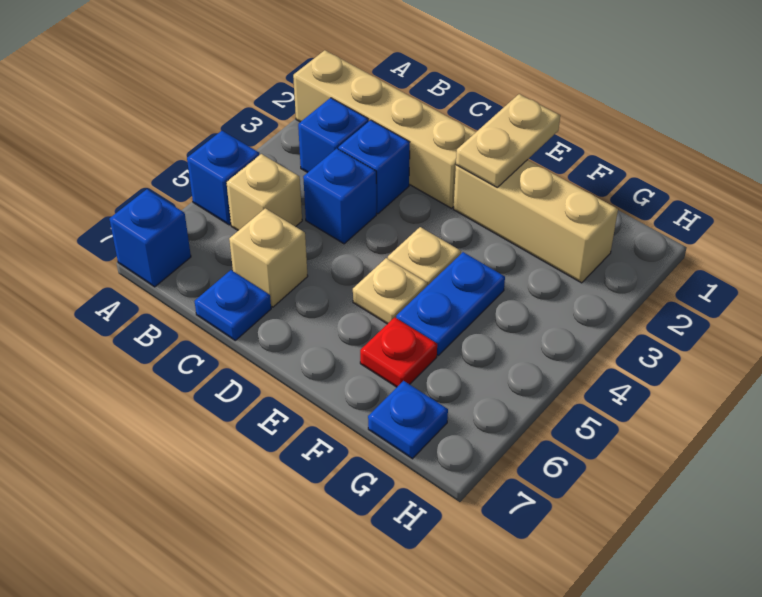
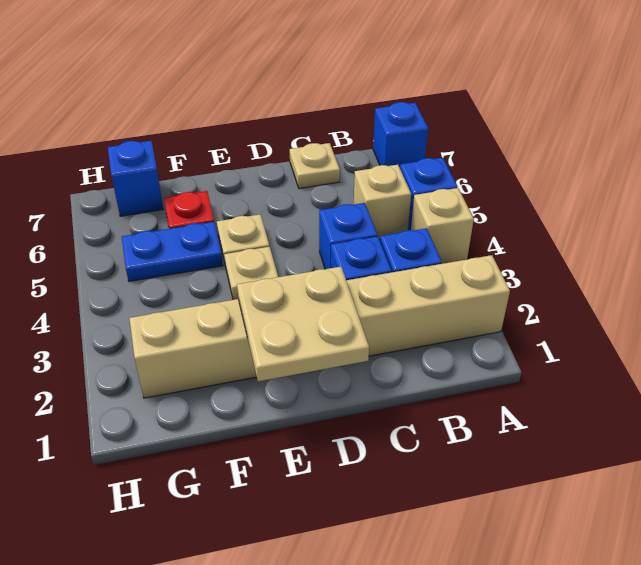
tan 1x1 brick [229,208,308,307] -> tan 1x1 brick moved to [411,188,474,264]
blue 1x1 plate [195,270,271,340] -> tan 1x1 plate [290,143,340,188]
tan 1x2 plate [456,94,560,187] -> tan 2x2 plate [237,267,369,381]
blue 1x2 plate [396,252,505,355] -> blue 1x2 plate turned to [122,222,223,281]
blue 1x1 plate [368,381,448,459] -> blue 1x1 brick [108,141,163,216]

